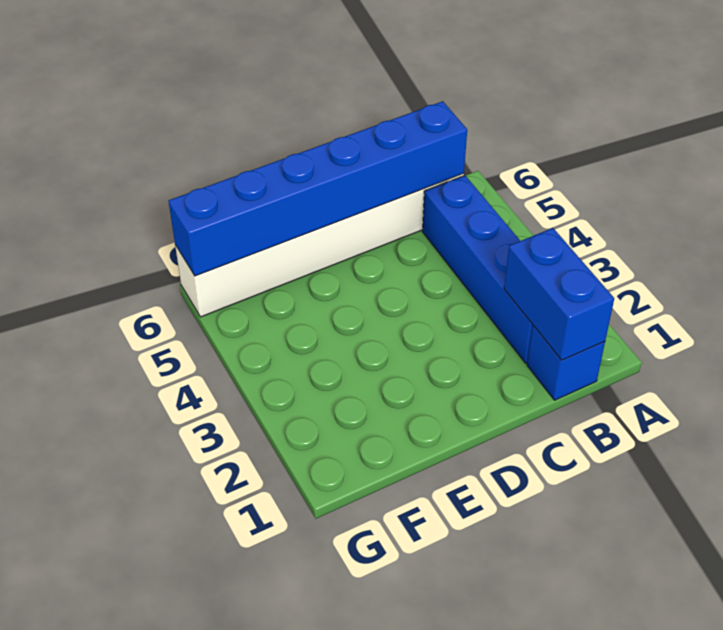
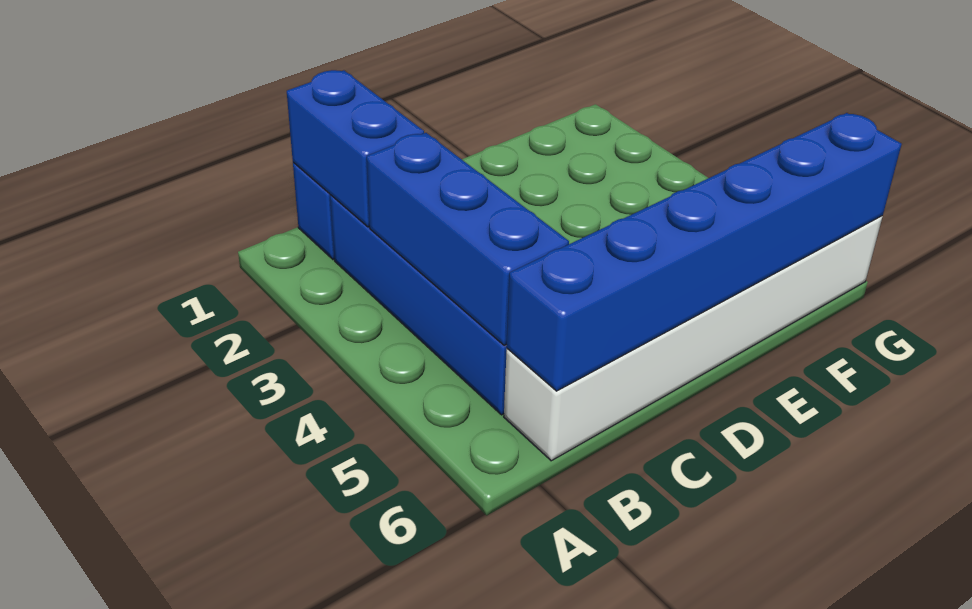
none -> blue 1x3 brick [367,133,569,345]

